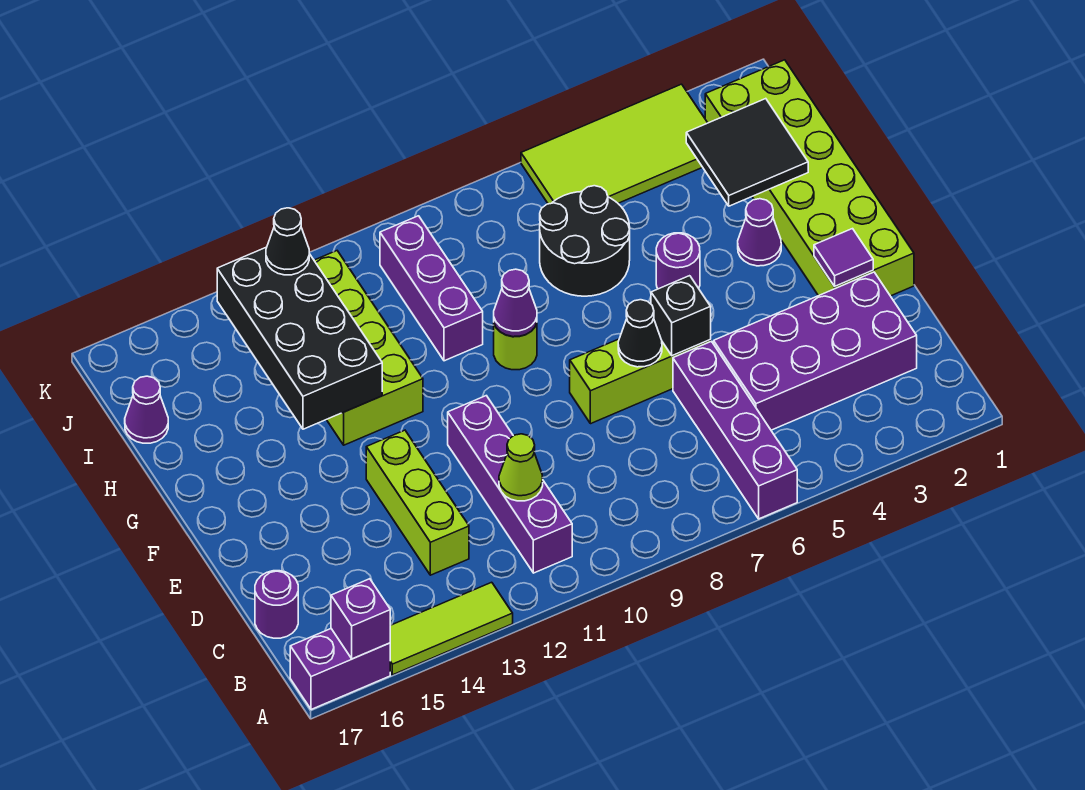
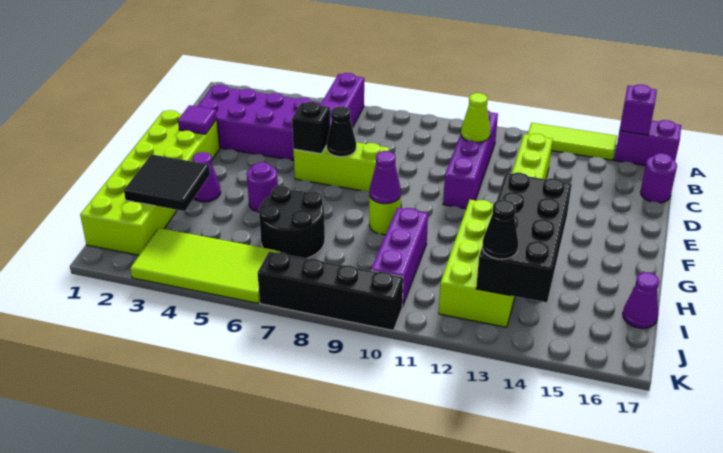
none -> black 1x4 brick [257,251,403,330]

